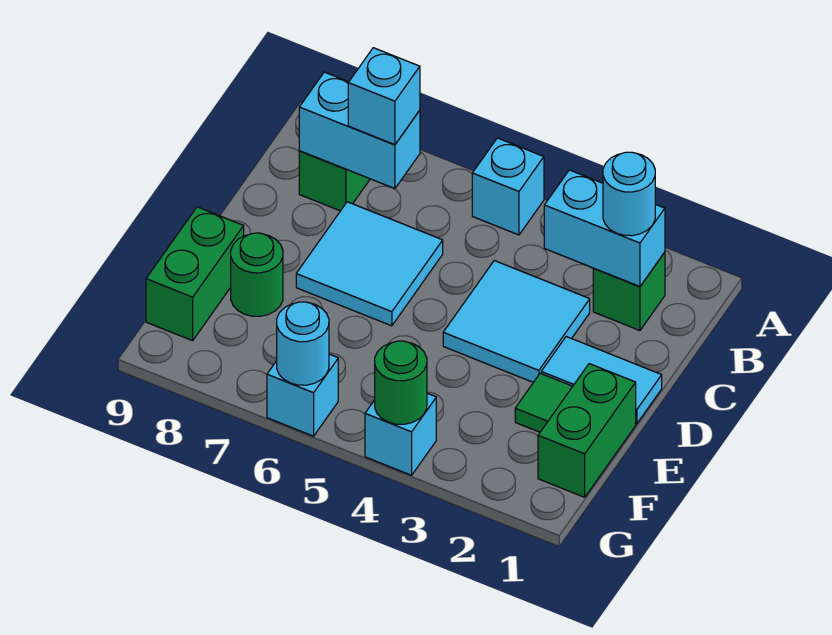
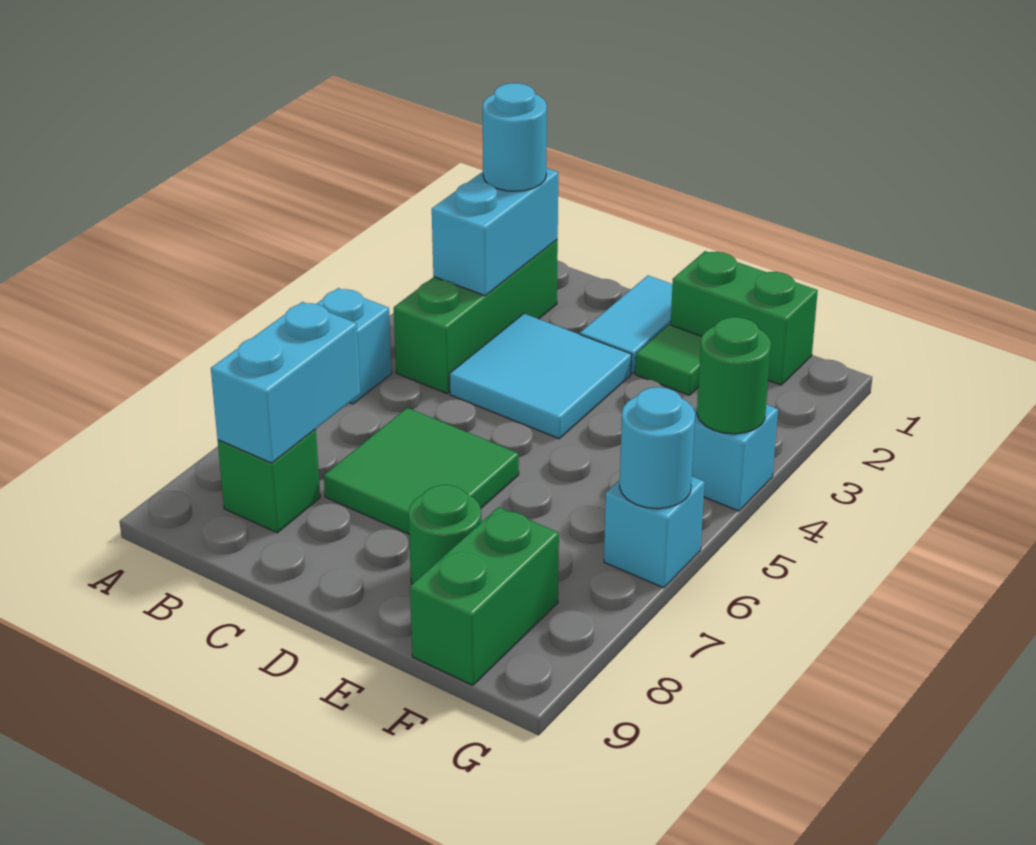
green 1x1 brick [593,252,665,330] -> green 1x3 brick [394,240,558,394]
cyan 1x1 brick [348,48,420,145] -> none
cyan 2x2 tile [296,202,443,326] -> green 2x2 tile [324,408,519,534]
green 1x2 brick [146,207,244,341] -> green 1x2 brick turned to [410,507,559,685]

